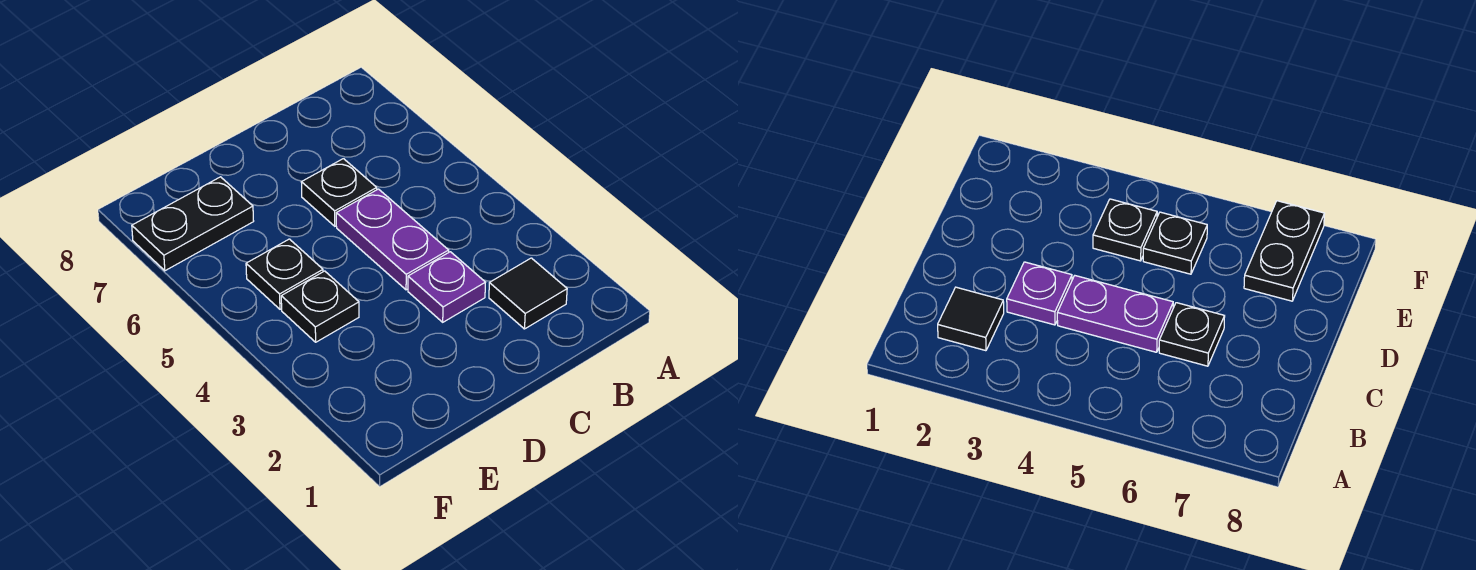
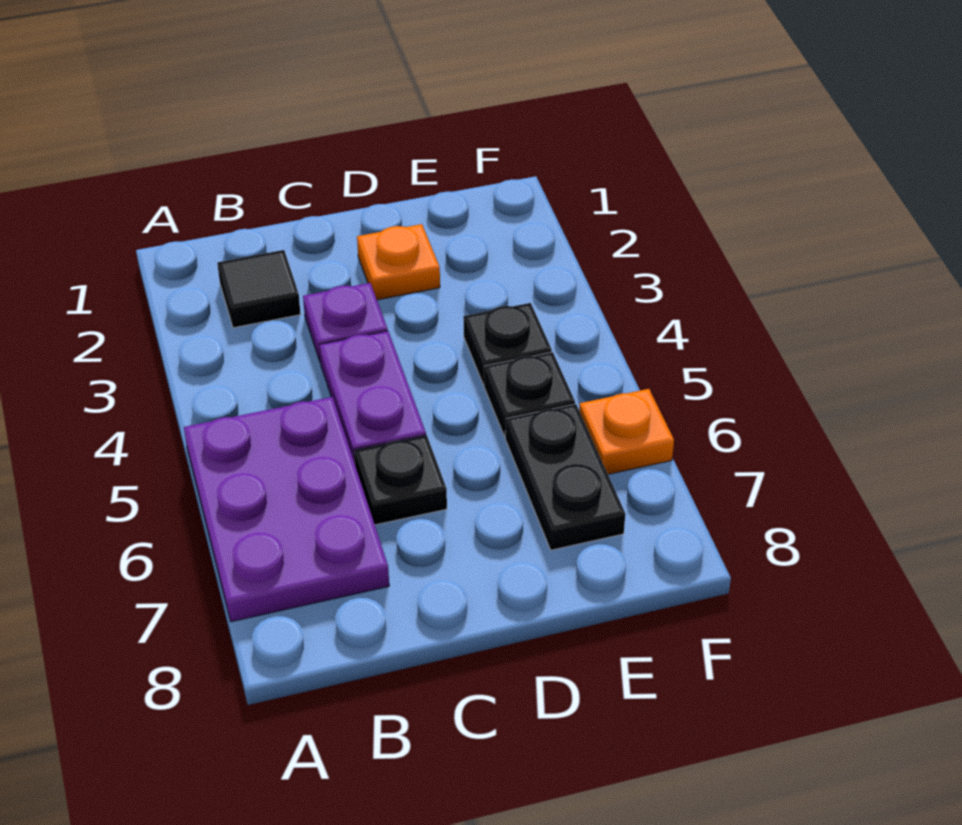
none -> purple 2x3 plate [184,397,389,622]
none -> orange 1x1 plate [357,224,440,300]
black 1x2 plate [132,177,254,271] -> black 1x2 plate turned to [505,404,625,550]
none -> orange 1x1 plate [579,389,674,474]

